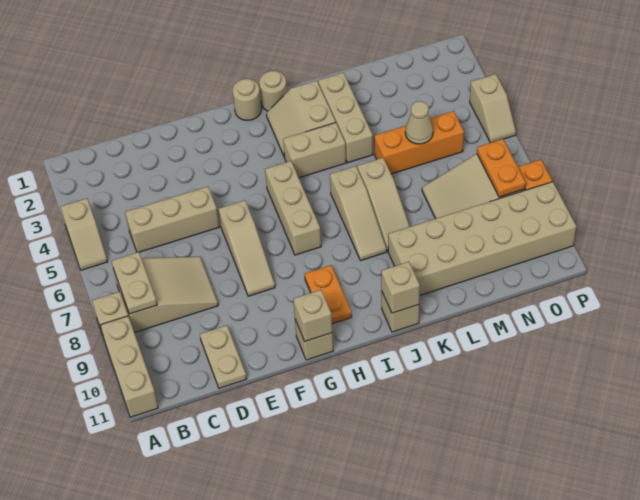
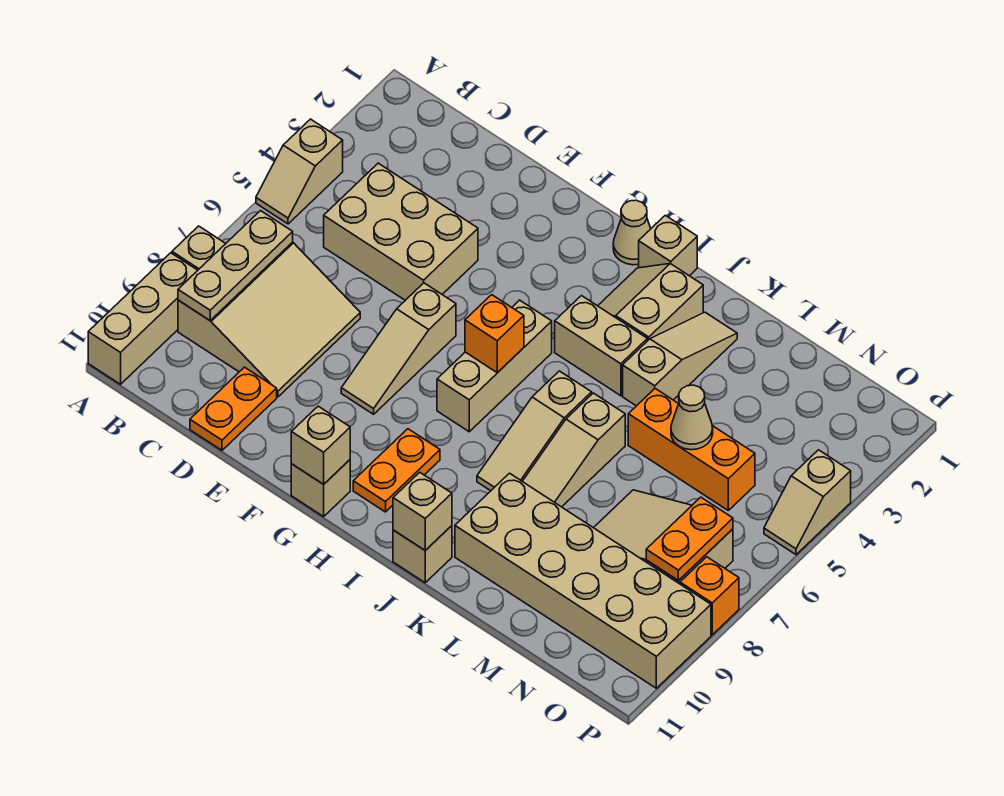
tan 2x3 slope [114,257,218,333] -> tan 3x3 slope [178,242,360,397]
tan 1x2 plate [112,252,157,314] -> tan 1x3 plate [178,211,293,320]
tan 1x3 brick [125,186,219,252] -> tan 2x3 brick [324,163,478,300]
tan 1x2 plate [200,325,246,388] -> orange 1x2 plate [190,367,277,450]
tan 1x1 round brick [233,79,261,120] -> tan 1x1 cone [613,200,651,265]
none -> orange 1x1 brick [465,295,524,373]
tan 1x1 round brick [259,71,287,111] -> tan 1x1 brick [639,215,697,276]
tan 1x3 brick [318,73,373,163] -> tan 1x3 slope [623,312,737,406]

